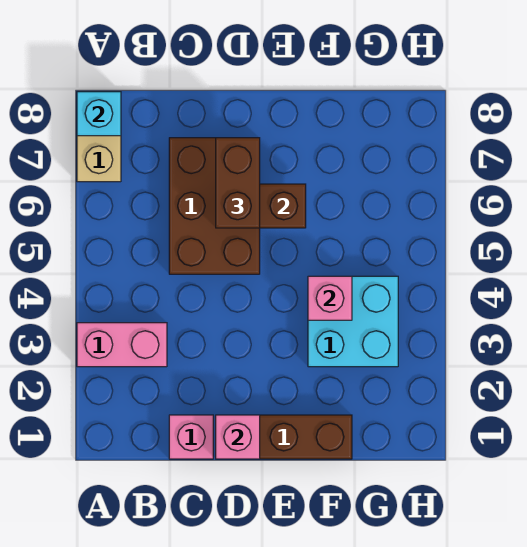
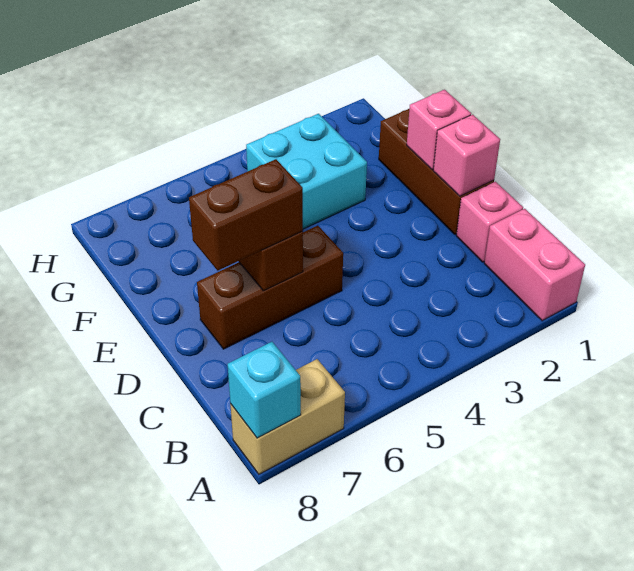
pink 1x2 brick [77,323,167,367] -> pink 1x2 brick moved to [484,209,585,321]
brown 2x3 brick [169,138,260,274] -> brown 1x3 brick [197,226,343,349]
pink 1x1 brick [308,276,352,320] -> pink 1x1 brick moved to [407,90,471,170]

